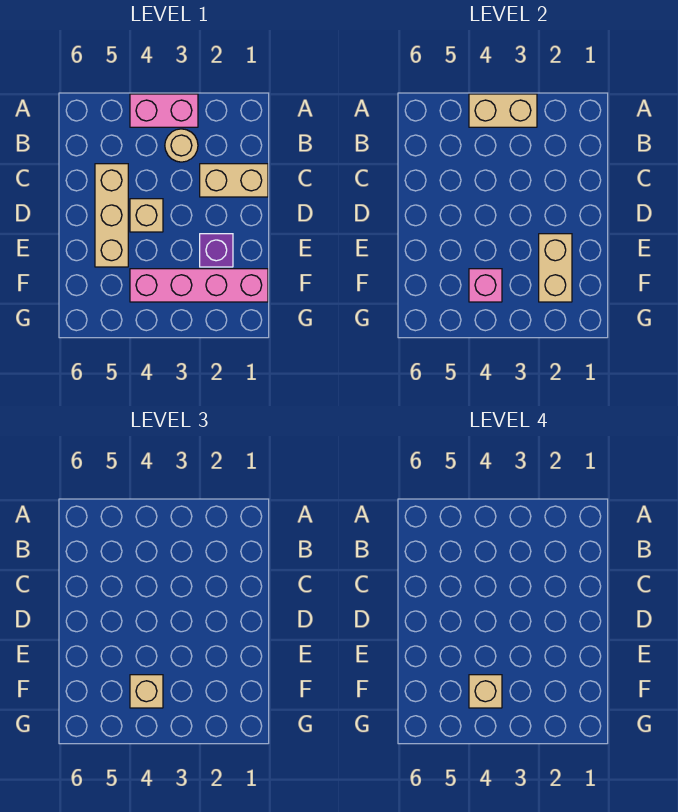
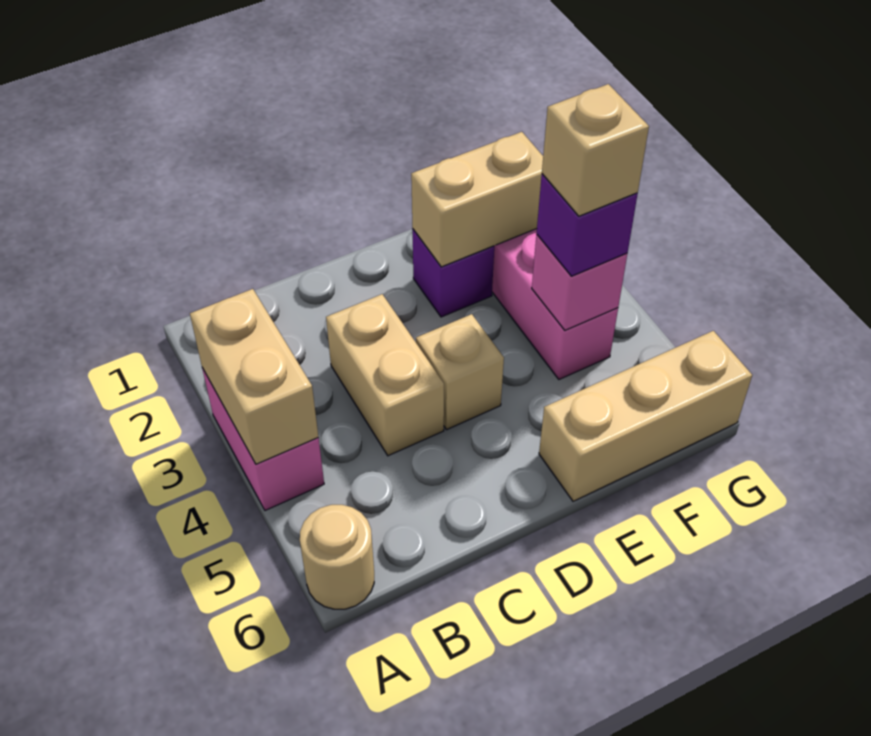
tan 1x1 round brick [165,129,198,162] -> tan 1x1 round brick moved to [300,505,374,609]
tan 1x2 brick [200,164,268,197] -> tan 1x2 brick moved to [326,294,444,456]
tan 1x3 brick [95,164,128,267] -> tan 1x3 brick moved to [539,331,752,501]
tan 1x1 brick [130,675,163,708] -> purple 1x1 brick [536,174,638,276]

